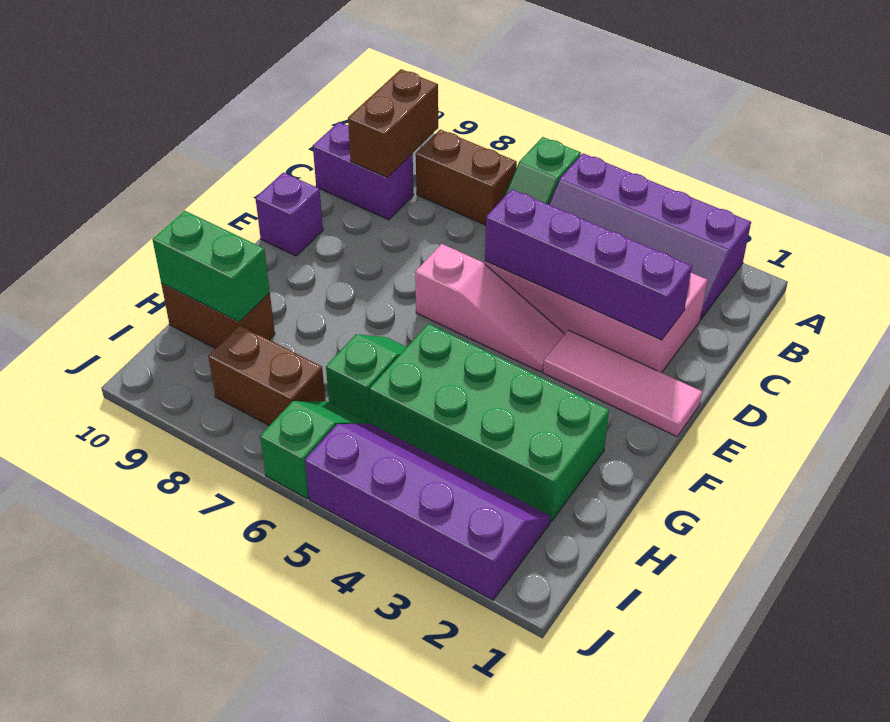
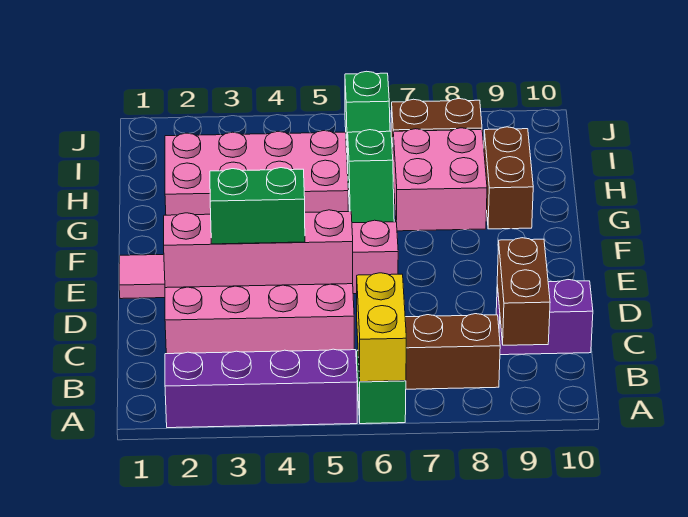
none -> yellow 1x2 brick [357,273,406,382]
purple 1x4 brick [485,189,692,340] -> pink 1x4 brick [164,210,353,288]
purple 1x1 brick [256,172,323,256] -> none
green 2x4 brick [370,324,609,521] -> pink 2x4 brick [165,131,348,215]
none -> pink 2x2 brick [393,128,487,231]
brown 1x2 brick [161,283,275,349] -> brown 1x2 brick turned to [484,127,533,229]
green 1x2 brick [152,211,270,322] -> green 1x2 brick moved to [210,168,305,244]
purple 2x4 slope [305,423,551,600] -> none

